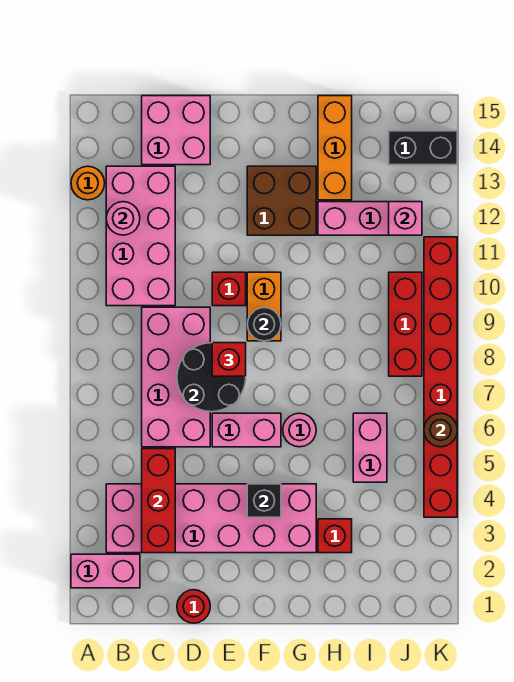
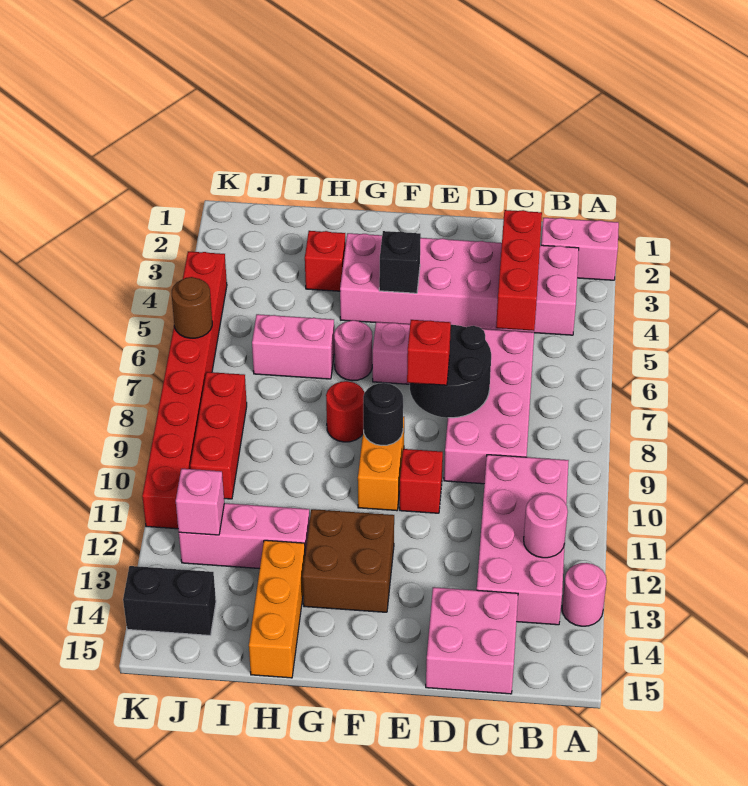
orange 1x1 round brick [71,166,105,200] -> pink 1x1 round brick [562,563,607,626]
red 1x1 round brick [177,590,210,623] -> red 1x1 round brick moved to [326,381,365,442]
pink 1x2 brick [353,413,387,482] -> pink 1x2 brick turned to [252,314,334,379]

